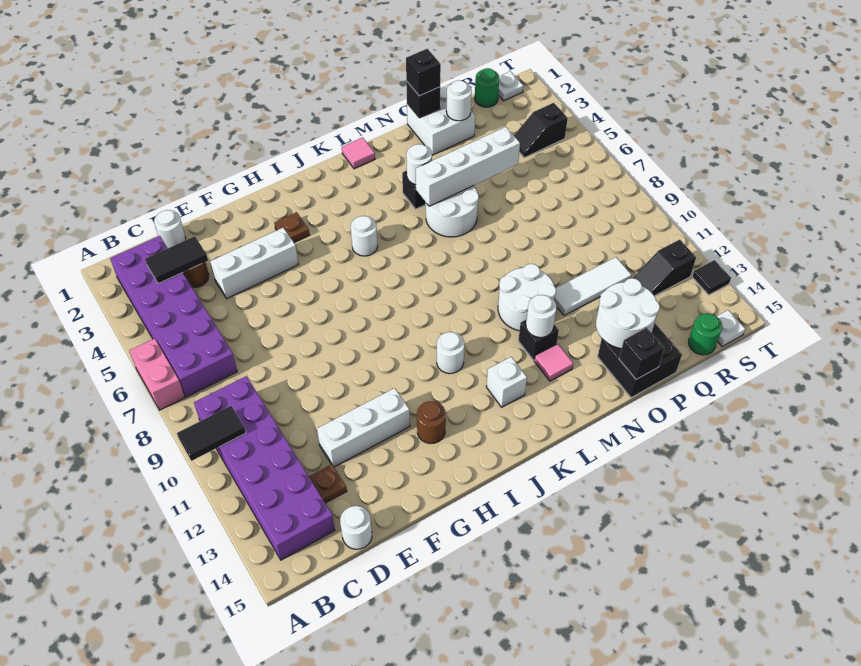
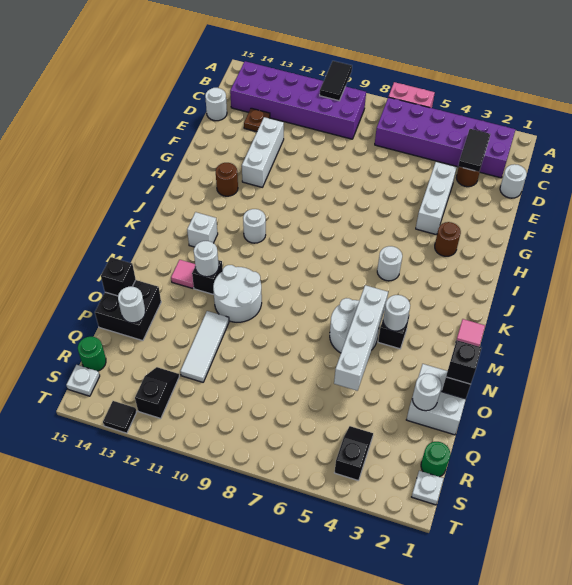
brown 1x1 plate [274,212,309,242] -> brown 1x1 round brick [435,222,461,256]
white 2x2 round brick [596,278,660,349] -> white 1x1 round brick [118,287,145,323]

